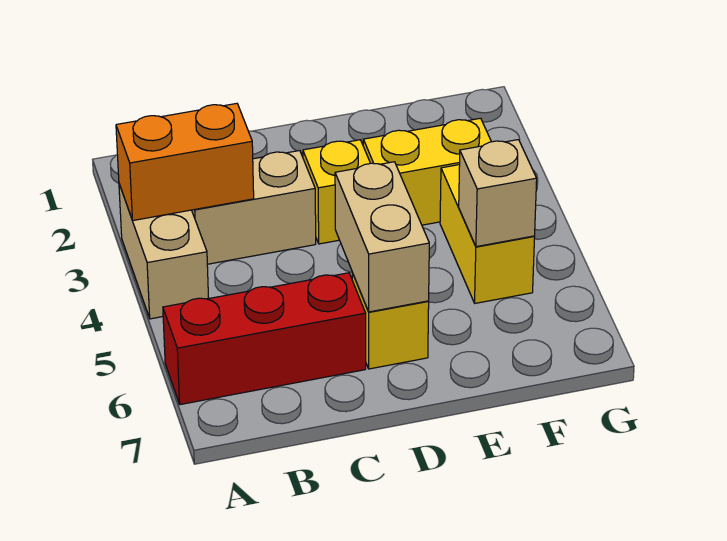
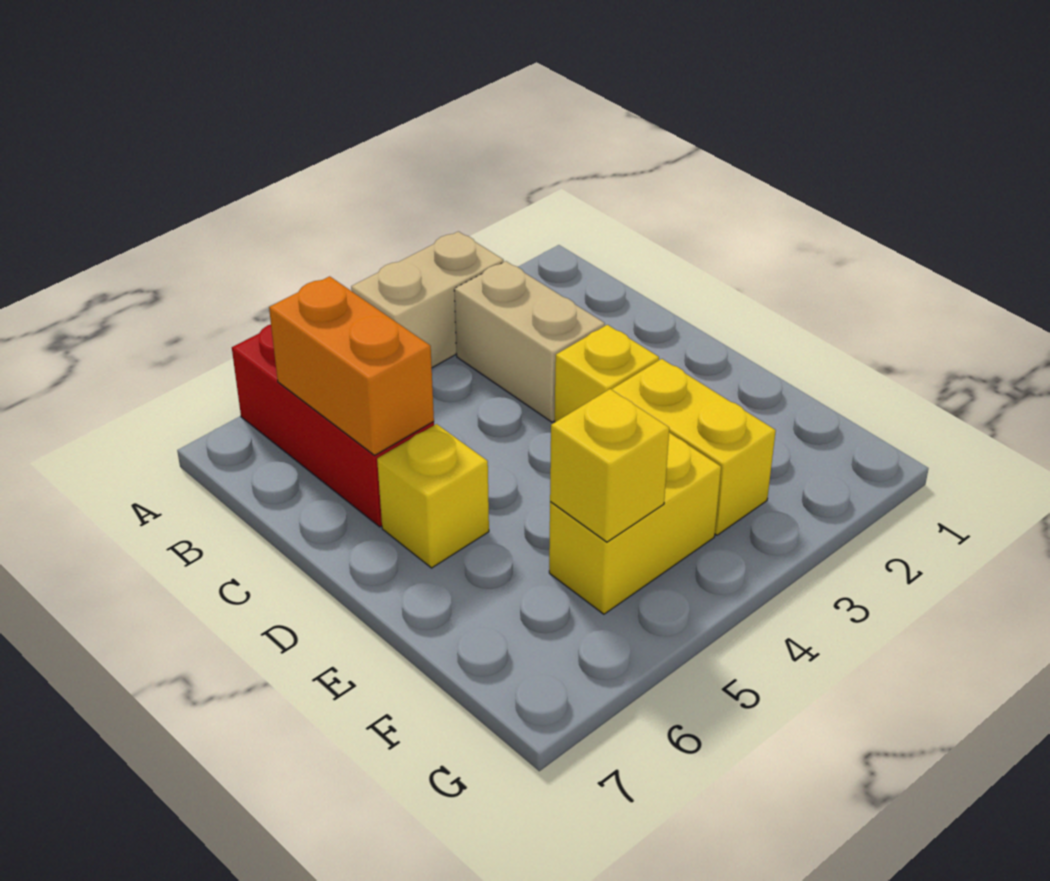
orange 1x2 brick [116,103,254,221] -> orange 1x2 brick moved to [269,276,434,455]
tan 1x2 brick [335,162,429,312] -> none
tan 1x1 brick [459,140,537,247] -> yellow 1x1 brick [550,389,669,542]

